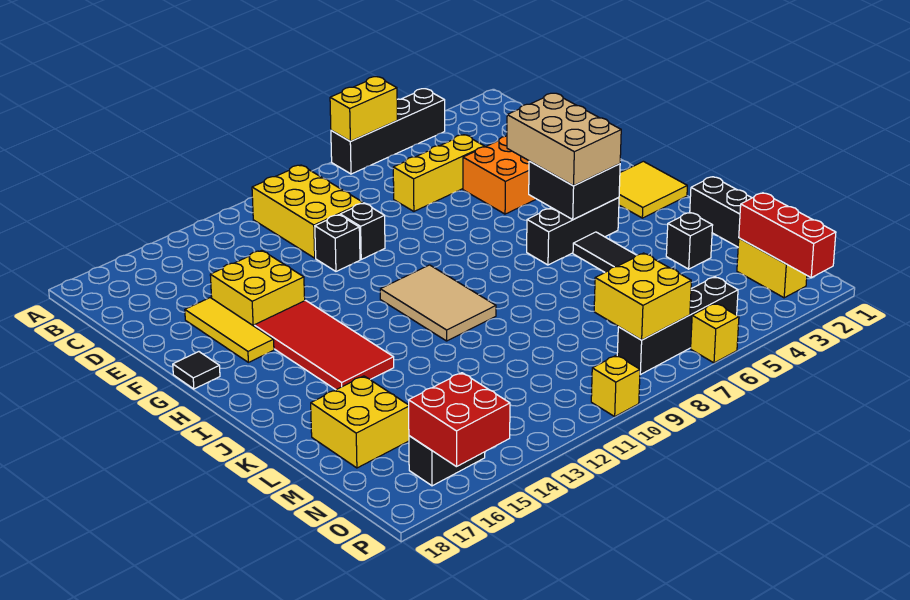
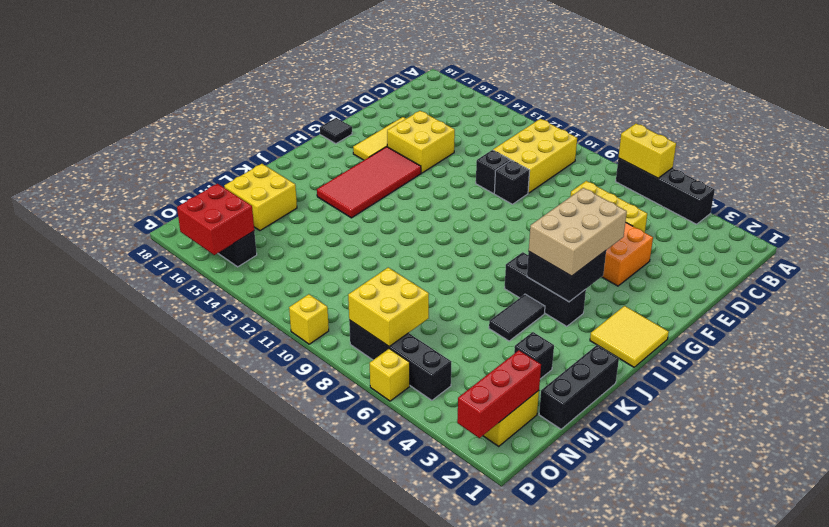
tan 2x3 tile [380,265,496,341] -> none

